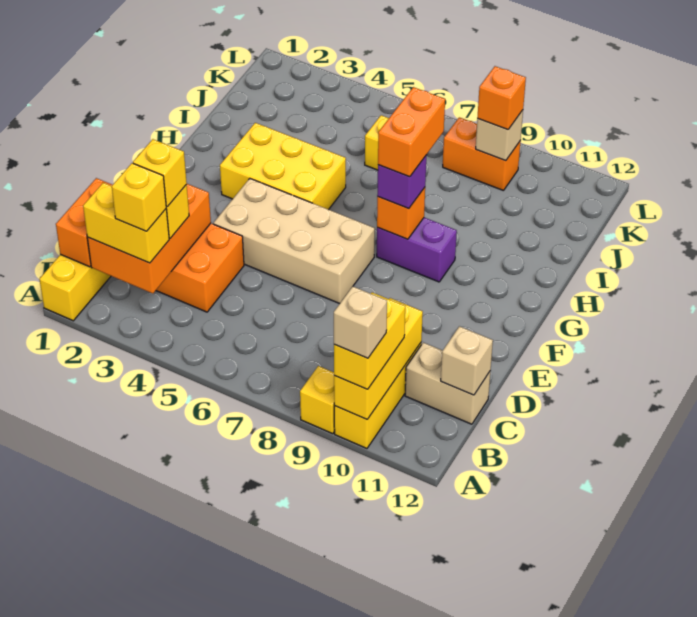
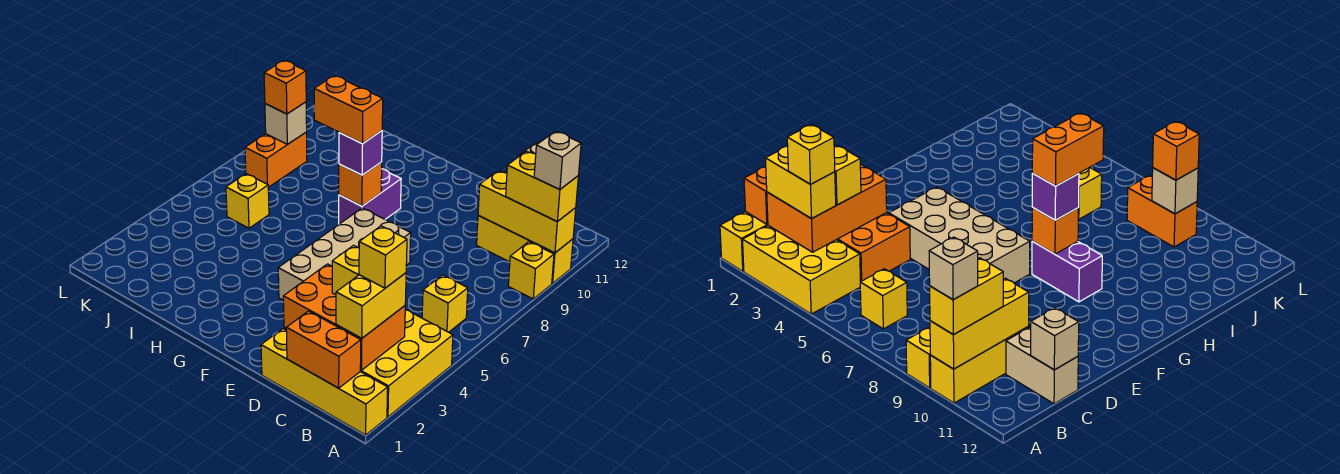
yellow 1x1 brick [133,139,187,207] -> yellow 1x1 brick moved to [422,275,468,332]
yellow 2x3 brick [220,123,346,210] -> yellow 2x3 brick moved to [360,310,453,417]

